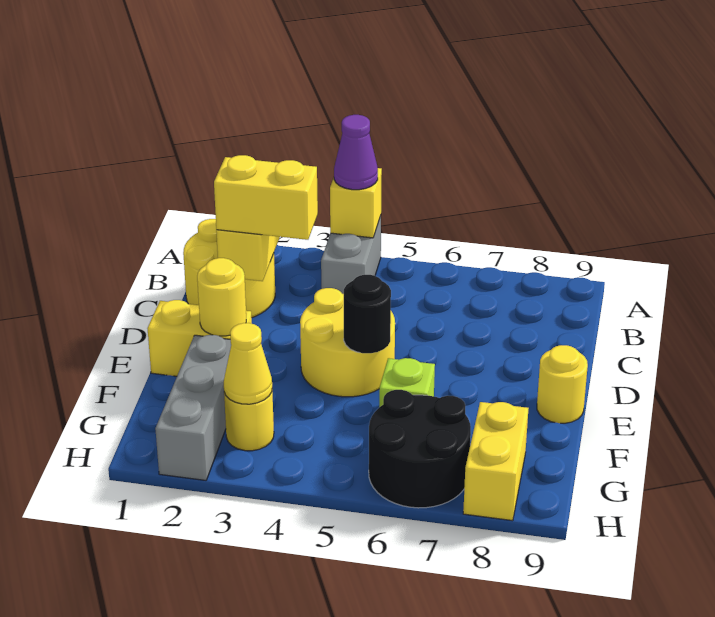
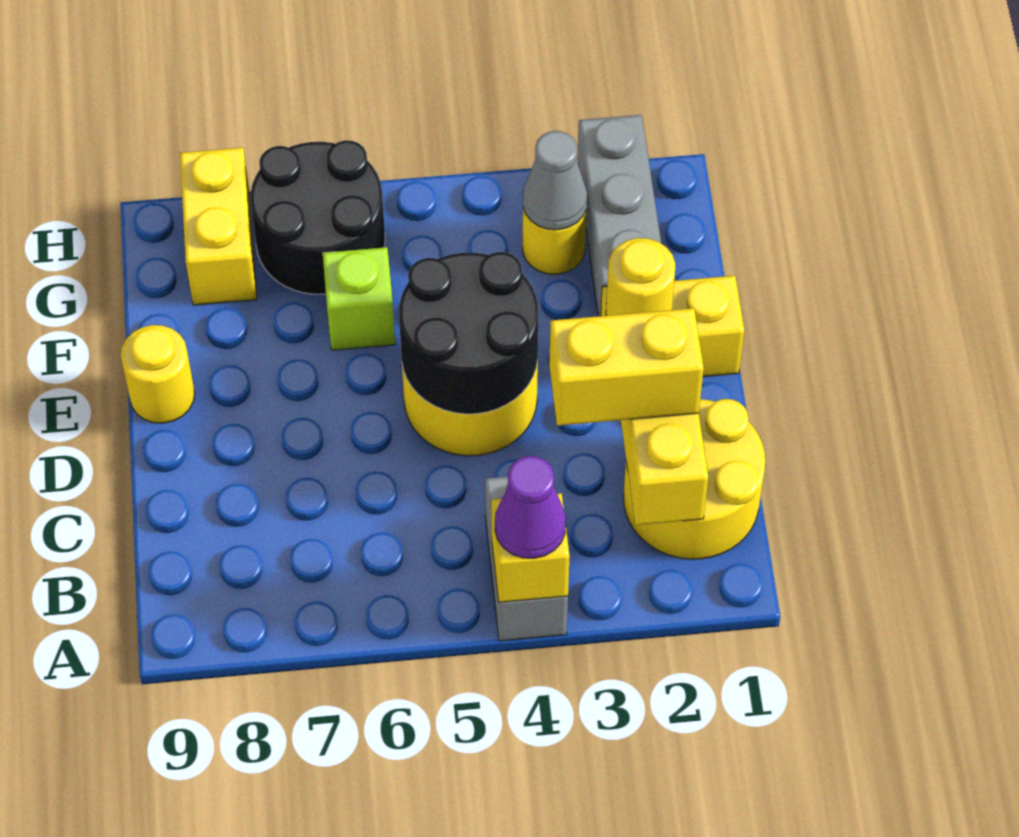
black 1x1 round brick [344,275,391,353] -> black 2x2 round brick [399,252,538,414]
yellow 1x1 cone [224,323,272,404] -> grey 1x1 cone [523,131,587,230]

